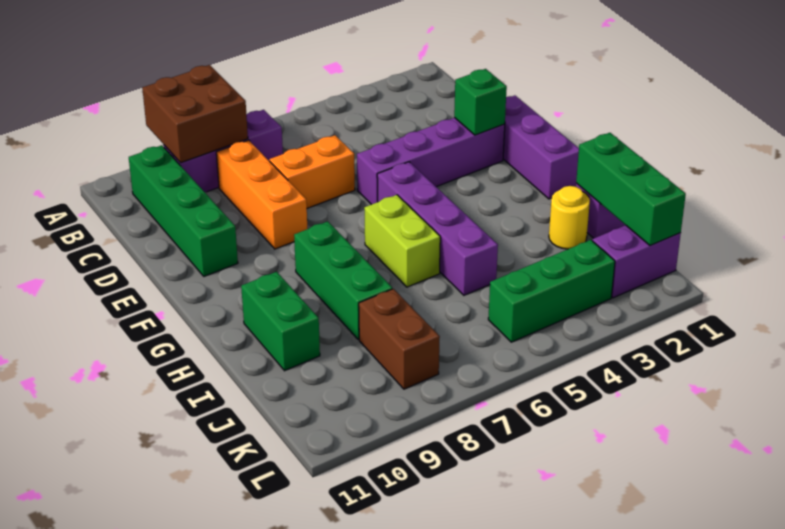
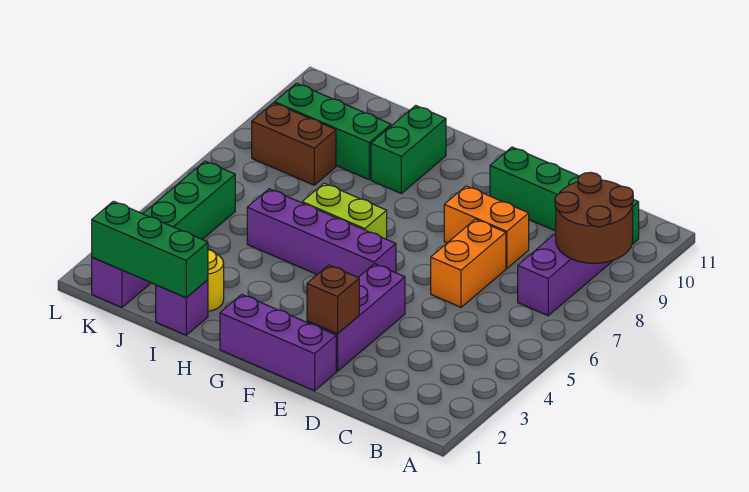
brown 2x2 brick [142,65,248,163] -> brown 2x2 round brick [555,172,633,263]
orange 1x3 brick [216,140,307,249] -> orange 1x2 brick [444,186,529,268]
purple 1x4 brick [357,118,505,205] -> purple 1x3 brick [307,264,405,371]
green 1x1 brick [454,69,507,135] -> brown 1x1 brick [307,265,359,334]
green 1x3 brick [294,221,392,340] -> green 1x3 brick moved to [275,83,391,180]
green 1x2 brick [241,272,320,371] -> green 1x2 brick turned to [371,105,446,193]

